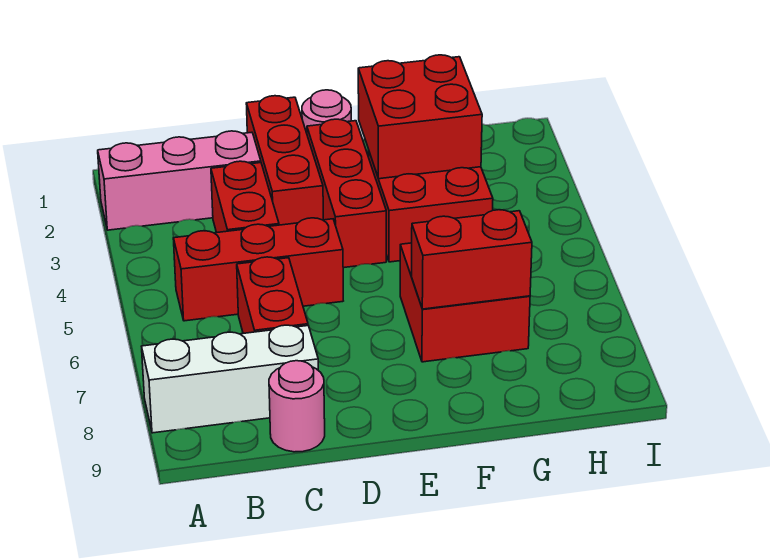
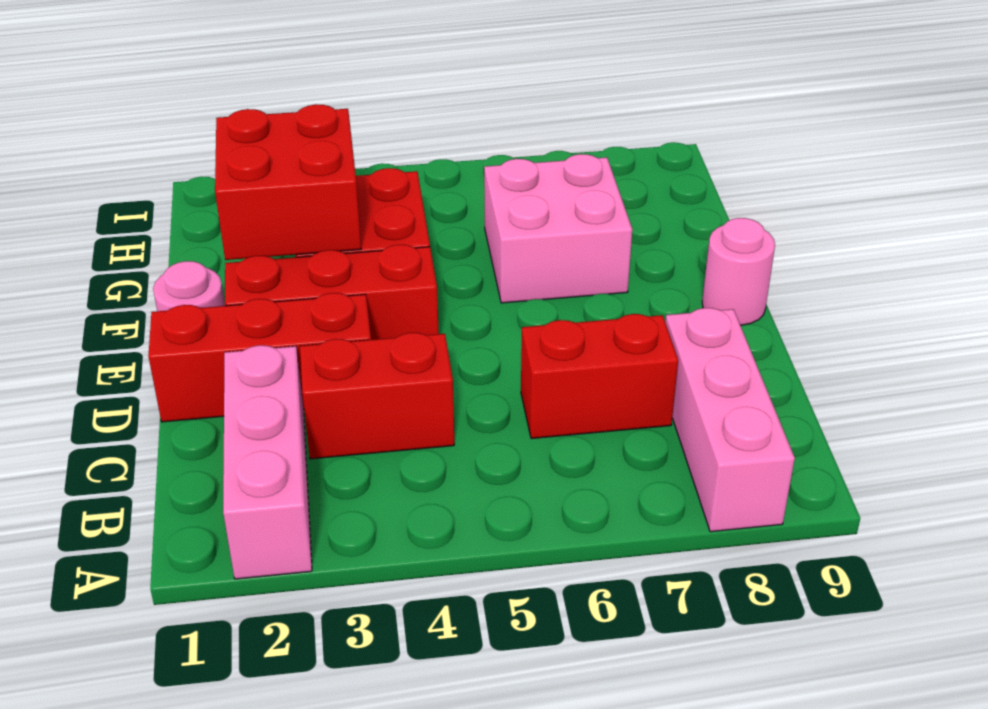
white 1x3 brick [141,325,318,433] -> pink 1x3 brick [665,308,795,532]
red 1x3 brick [173,218,343,321] -> none
pink 1x1 round brick [269,361,325,452] -> pink 1x1 round brick moved to [702,218,775,325]
red 2x2 brick [400,243,530,362] -> pink 2x2 brick [484,154,632,303]
red 1x2 brick [412,210,532,309] -> none

